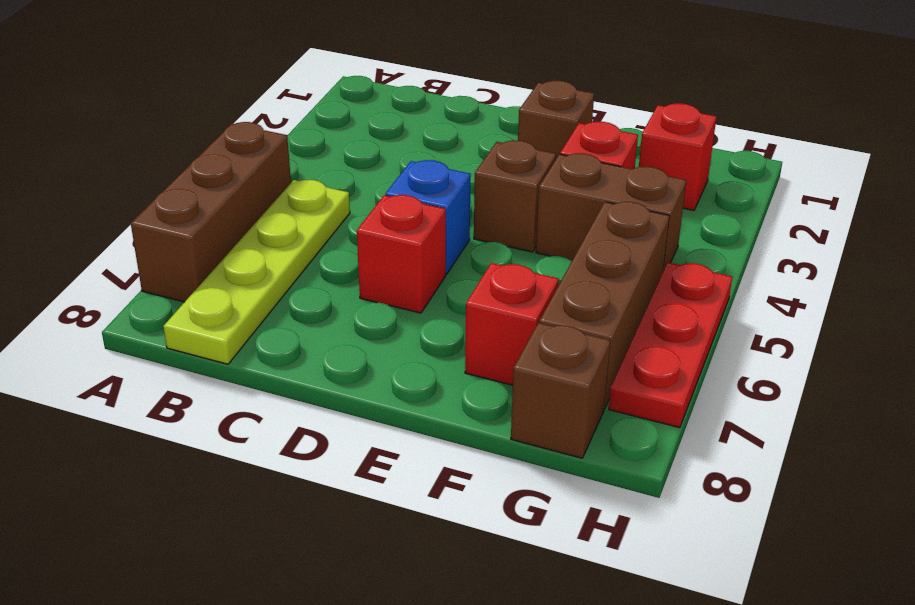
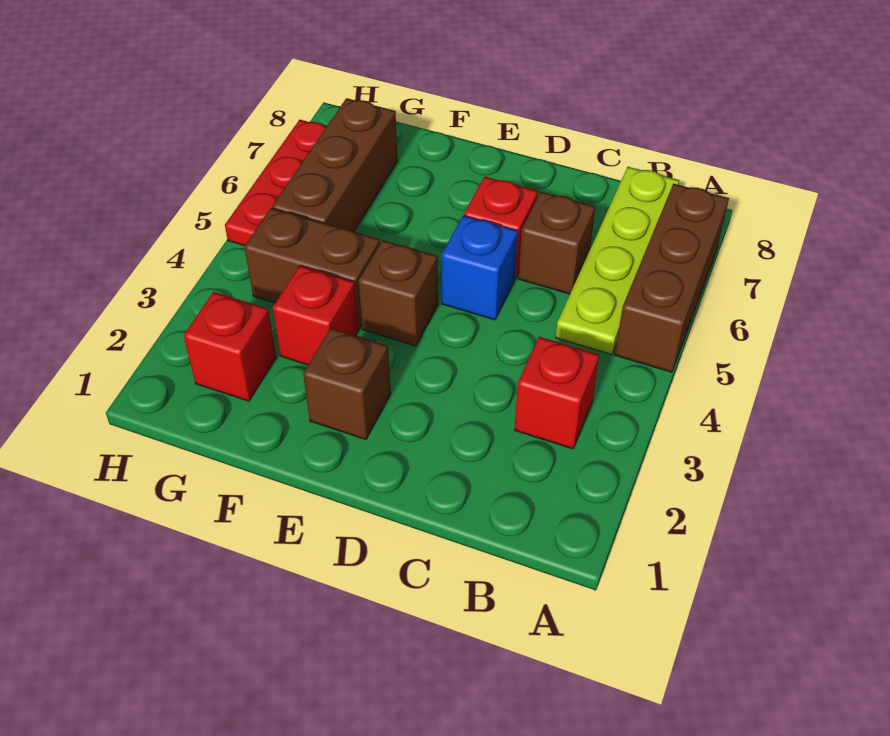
red 1x1 brick [465,263,559,385] -> red 1x1 brick moved to [514,337,599,449]
brown 1x1 brick [511,323,610,458] -> brown 1x1 brick moved to [518,192,595,294]

